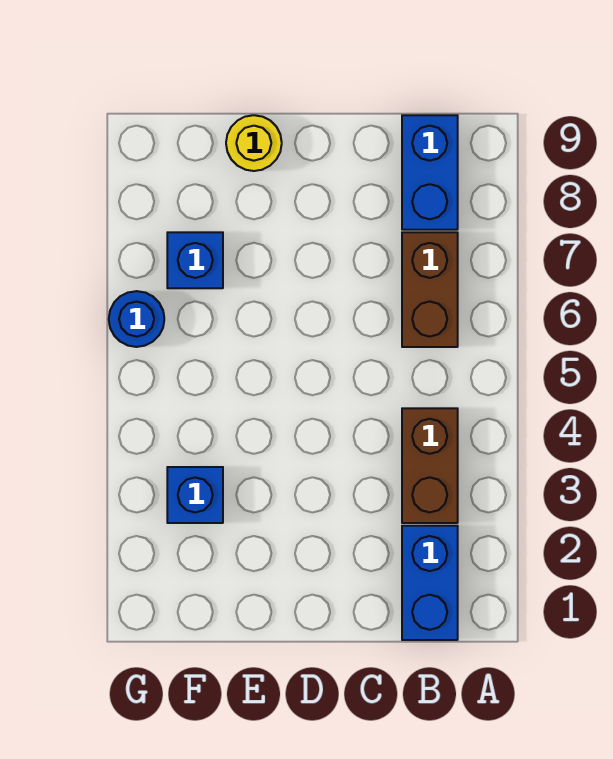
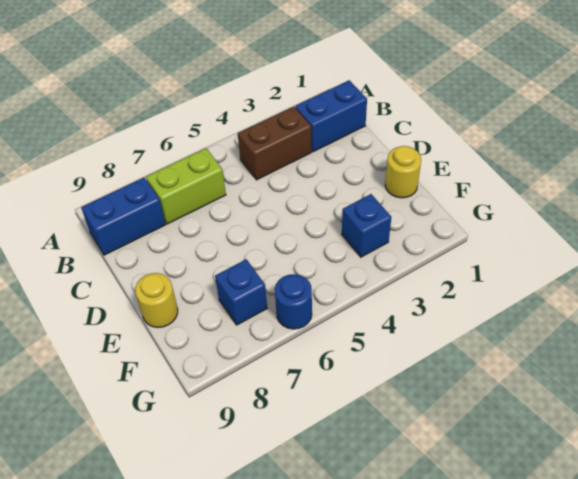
brown 1x2 brick [402,232,458,347] -> lime 1x2 brick [146,148,226,224]
none -> yellow 1x1 round brick [385,146,421,198]

